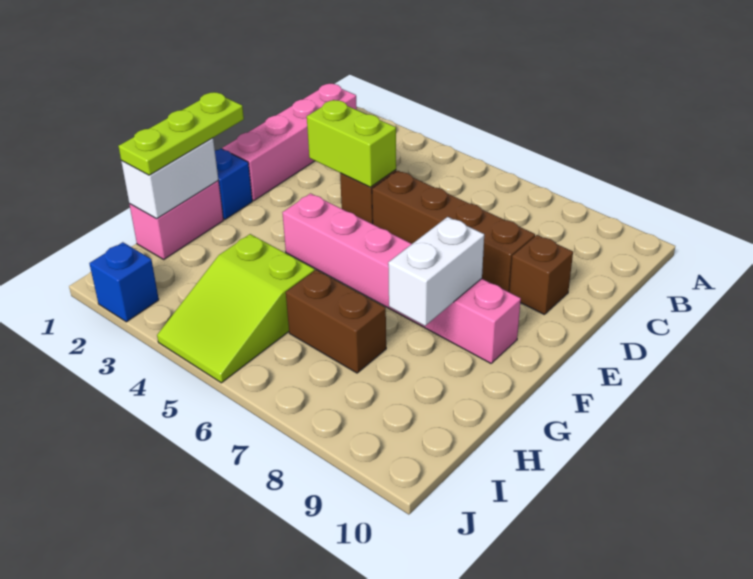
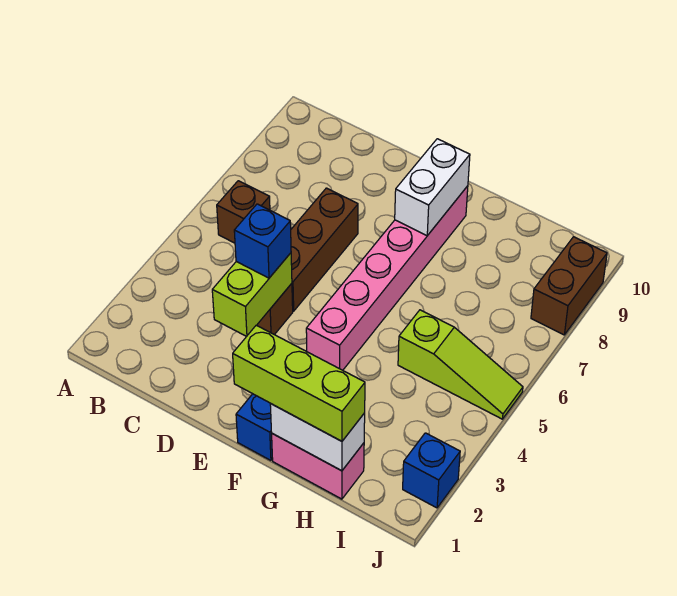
pink 1x4 brick [222,84,357,201] -> none
none -> blue 1x1 brick [234,204,291,278]
brown 1x4 brick [372,171,535,292] -> brown 1x3 brick [291,188,358,311]
brown 1x1 brick [509,235,573,315] -> brown 1x1 brick moved to [217,181,270,243]
lime 1x3 plate [118,92,244,175] -> lime 1x3 brick [233,325,365,441]
white 1x2 brick [388,217,484,326] -> white 1x2 brick turned to [395,139,470,236]
lime 2x3 slope [157,234,315,383] -> lime 1x3 slope [398,310,523,419]
brown 1x2 brick [286,270,386,373] -> brown 1x2 brick moved to [531,237,607,335]

